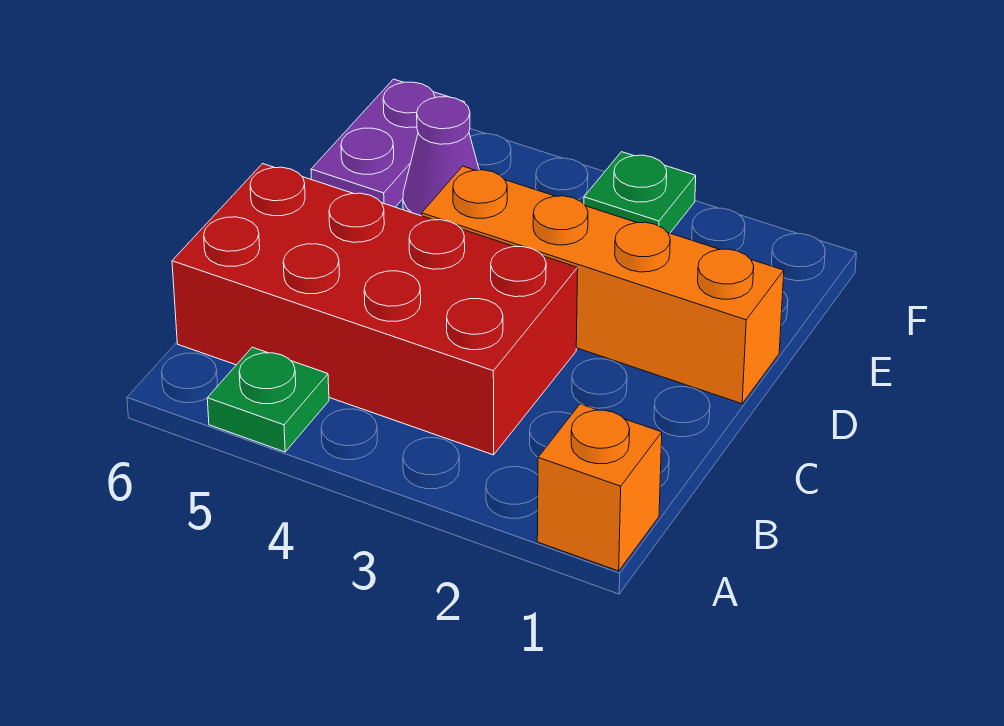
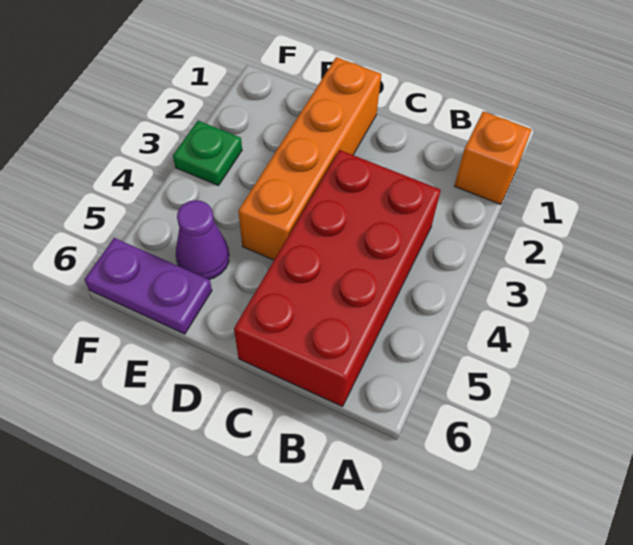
green 1x1 plate [207,347,329,452] -> none

